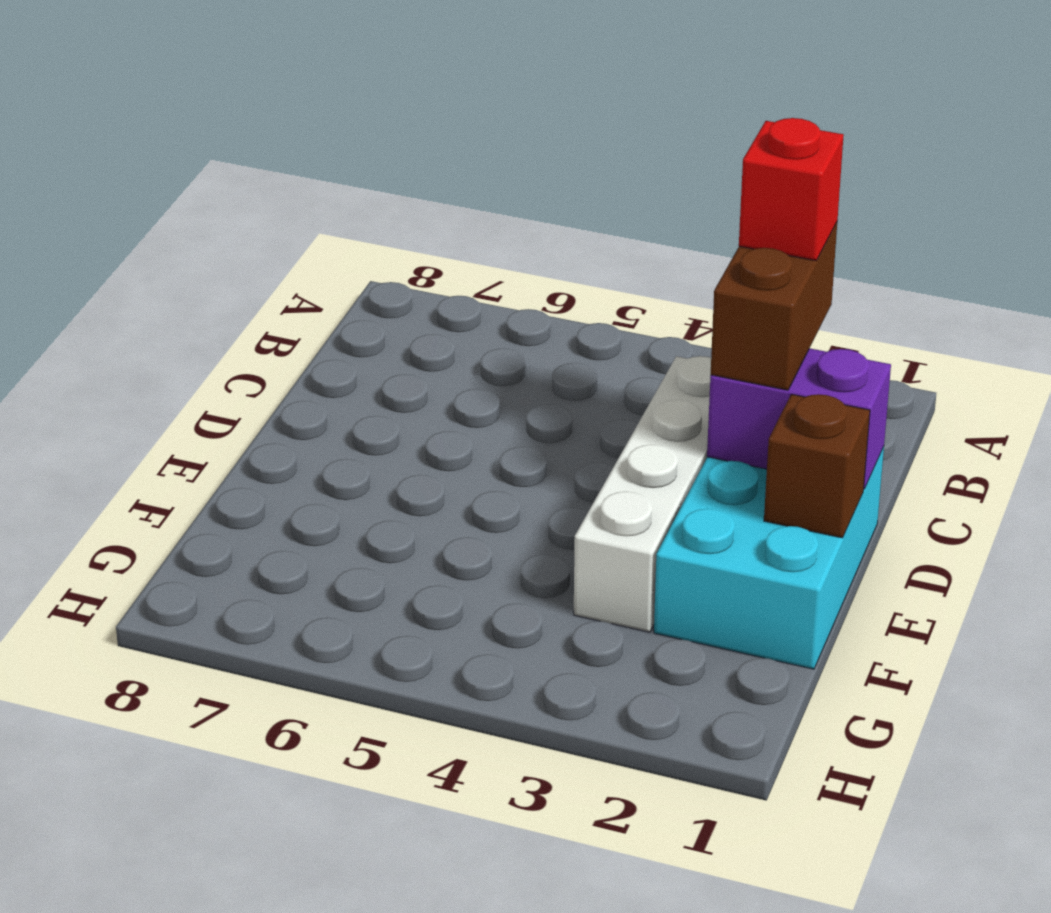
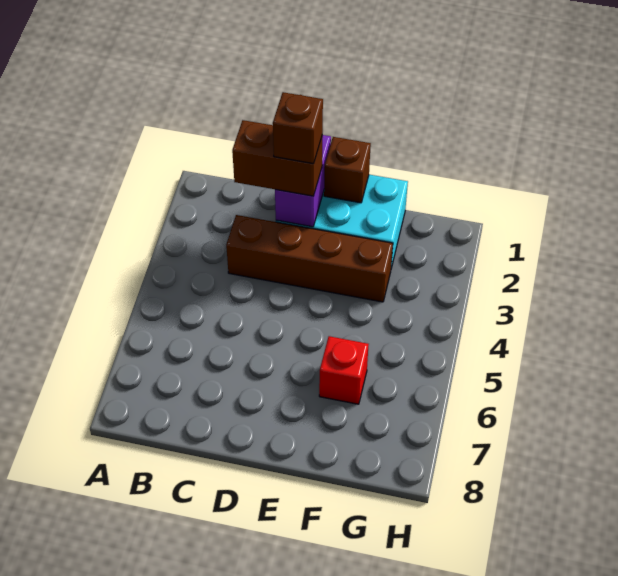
red 1x1 brick [739,118,844,261] -> red 1x1 brick moved to [319,336,369,404]
white 1x4 brick [574,356,711,632] -> brown 1x4 brick [226,215,393,302]
none -> brown 1x1 brick [273,92,323,164]

